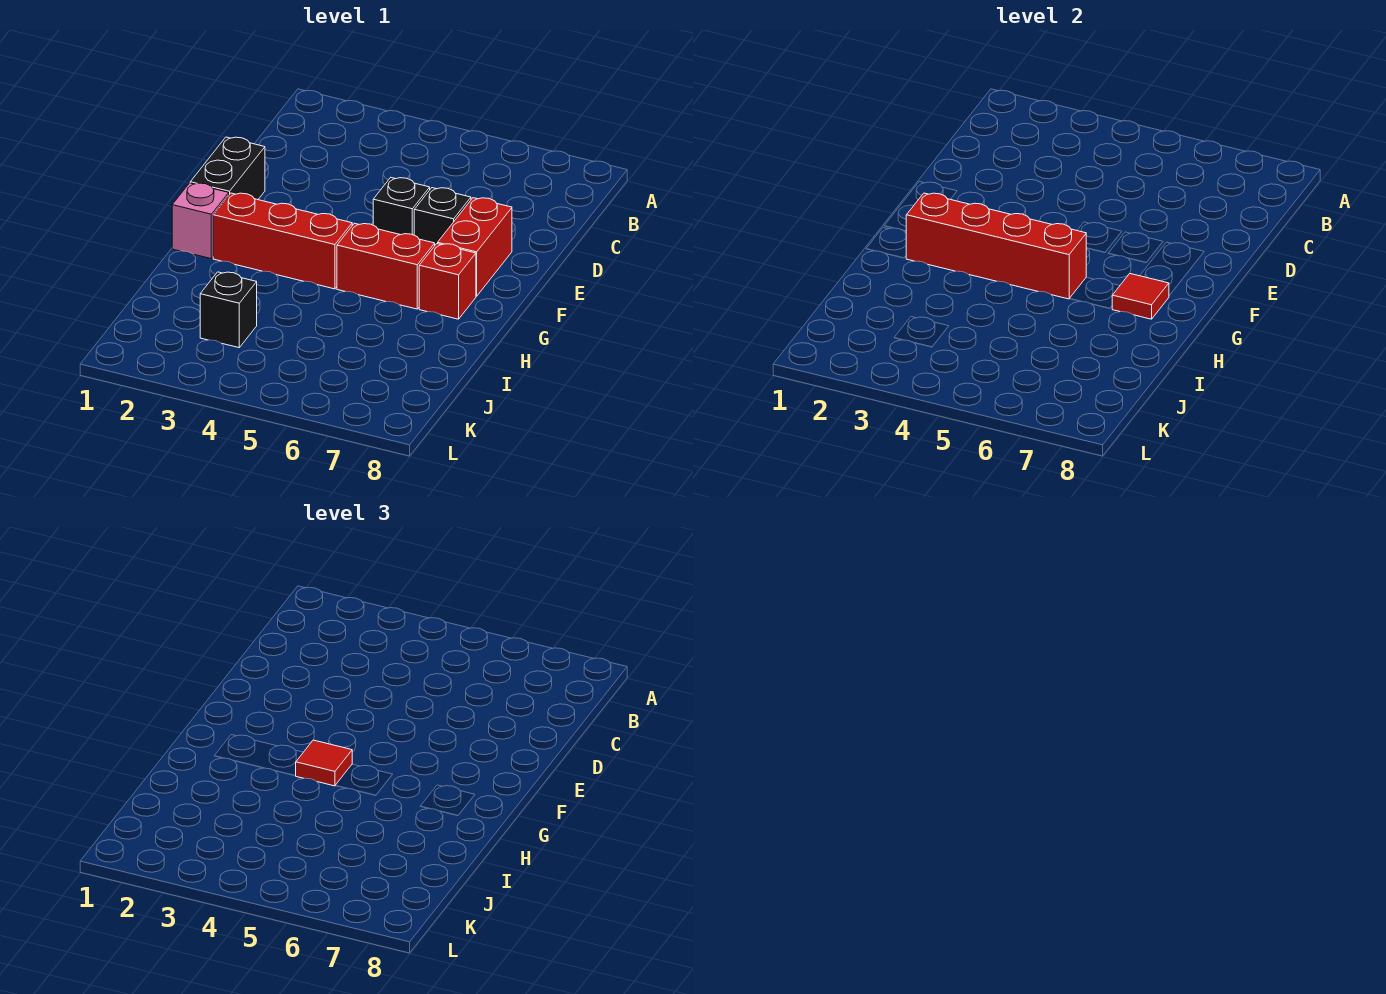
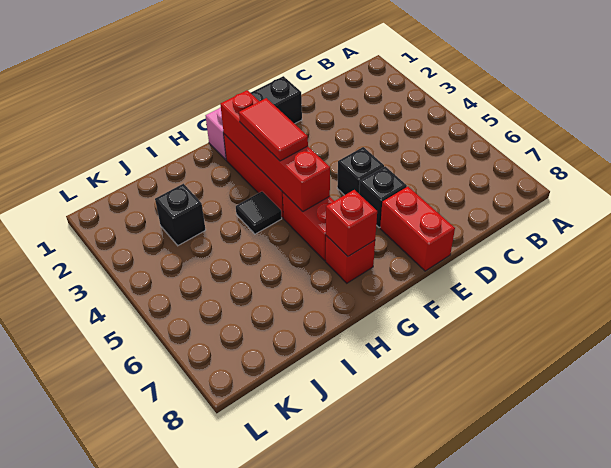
red 1x2 brick [438,198,512,296] -> red 1x2 brick turned to [380,187,455,271]
red 1x1 tile [296,740,352,786] -> red 1x2 tile [239,98,308,161]
red 1x1 tile [1112,274,1169,319] -> red 1x1 brick [326,190,377,256]
none -> black 1x1 tile [236,192,282,234]

